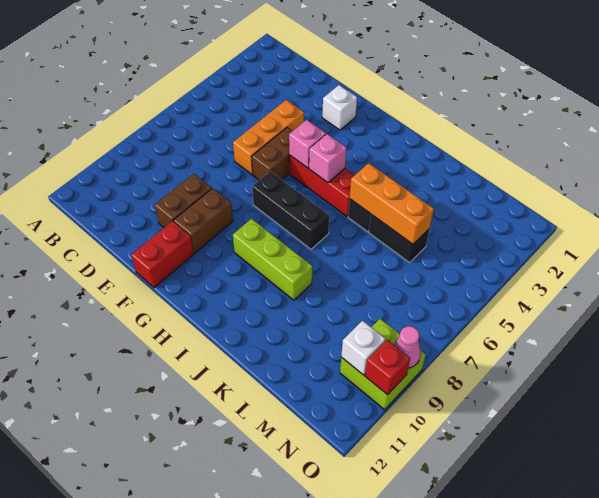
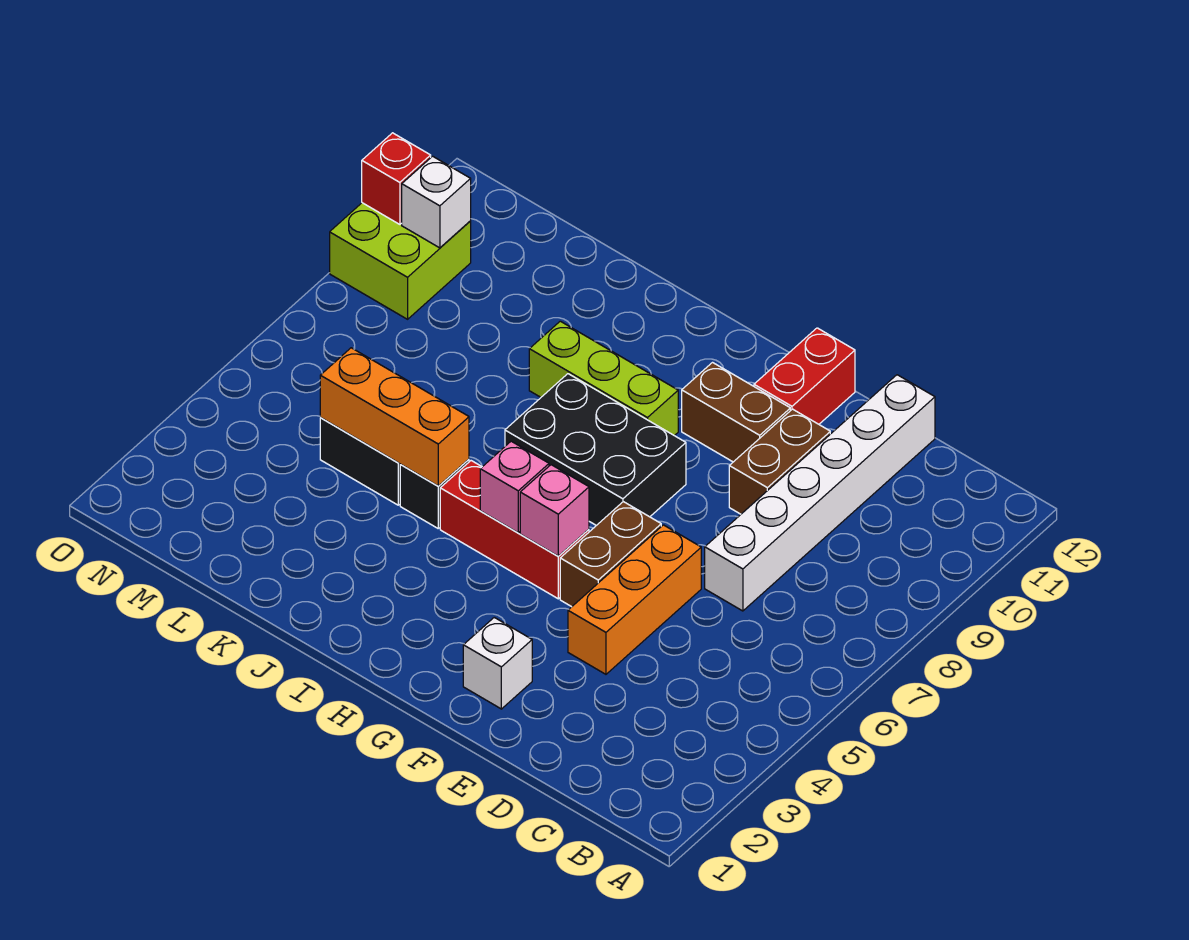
none -> white 1x6 brick [705,375,935,611]
brown 1x2 brick [173,188,233,253] -> brown 1x2 brick turned to [682,363,790,462]
black 1x3 brick [252,171,329,249] -> black 2x3 brick [505,374,686,525]
pink 1x1 cone [394,326,421,368] -> none

